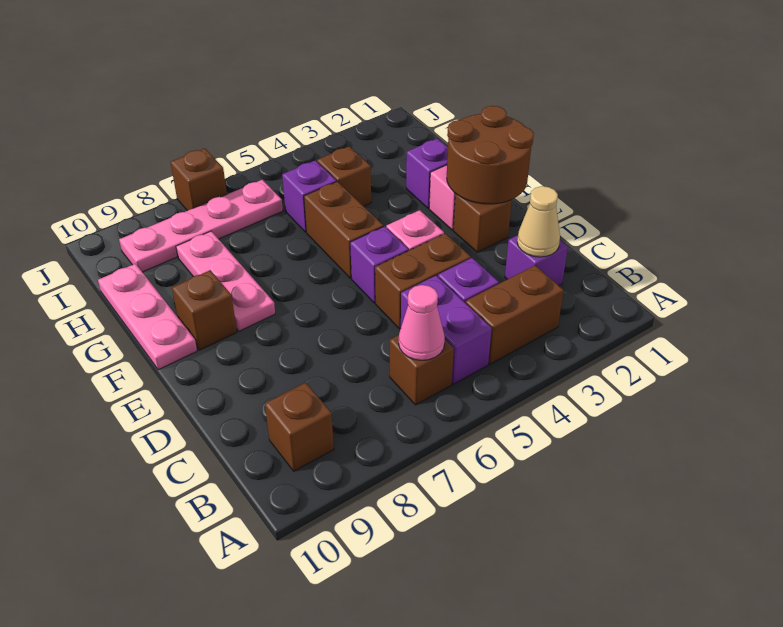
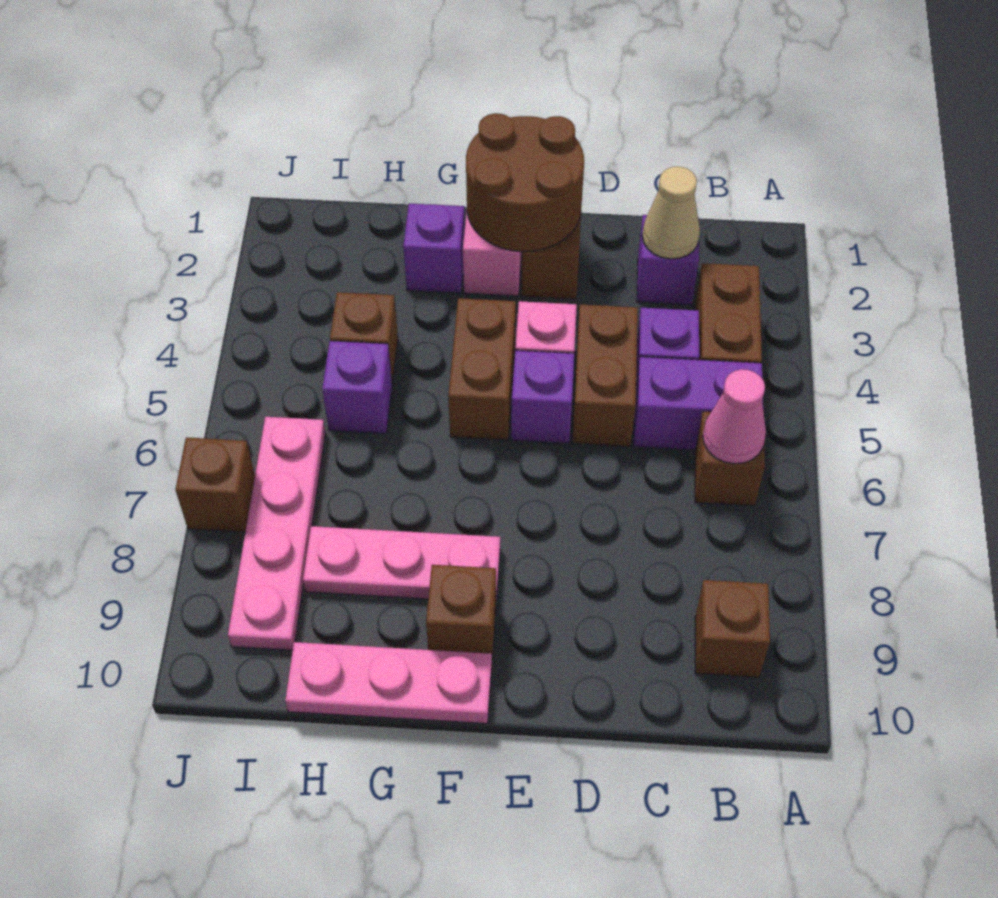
brown 1x2 brick [304,181,383,278] -> brown 1x2 brick turned to [448,298,516,440]

